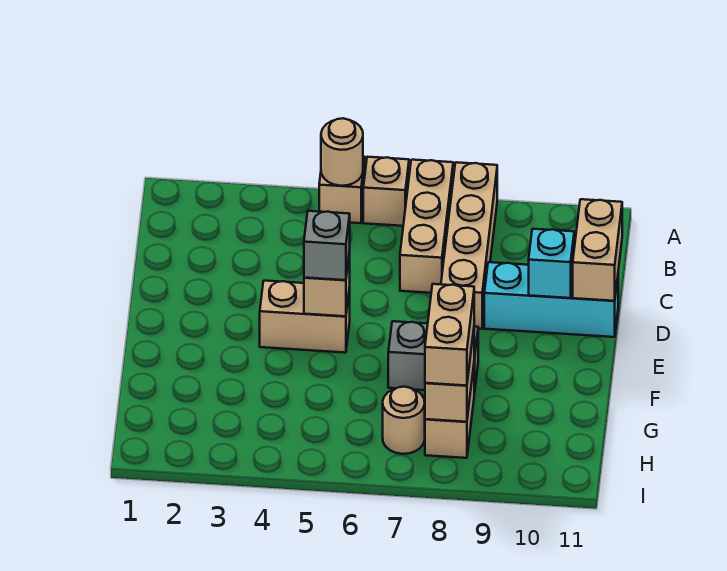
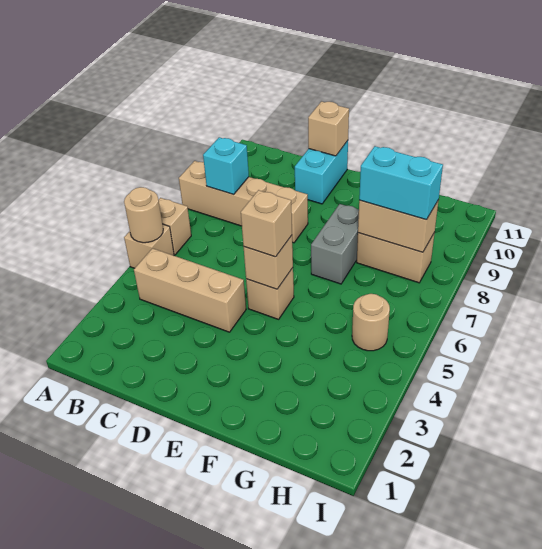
tan 1x3 brick [400,160,453,293] -> tan 1x3 brick moved to [134,248,246,332]
tan 1x2 brick [573,199,622,301] -> tan 1x1 brick [308,102,349,156]
cyan 1x3 brick [484,262,618,337] -> cyan 1x2 brick [295,141,348,204]
cyan 1x1 brick [529,229,574,298] -> cyan 1x1 brick moved to [203,137,249,195]
tan 1x2 brick [260,281,350,353] -> tan 1x1 brick [246,268,294,319]
grey 1x1 brick [304,211,350,280] -> tan 1x1 brick [241,190,292,257]
tan 1x2 brick [425,284,474,386] -> cyan 1x2 brick [359,146,443,220]
tan 1x1 round brick [383,387,425,454] -> tan 1x1 round brick moved to [352,294,390,351]

